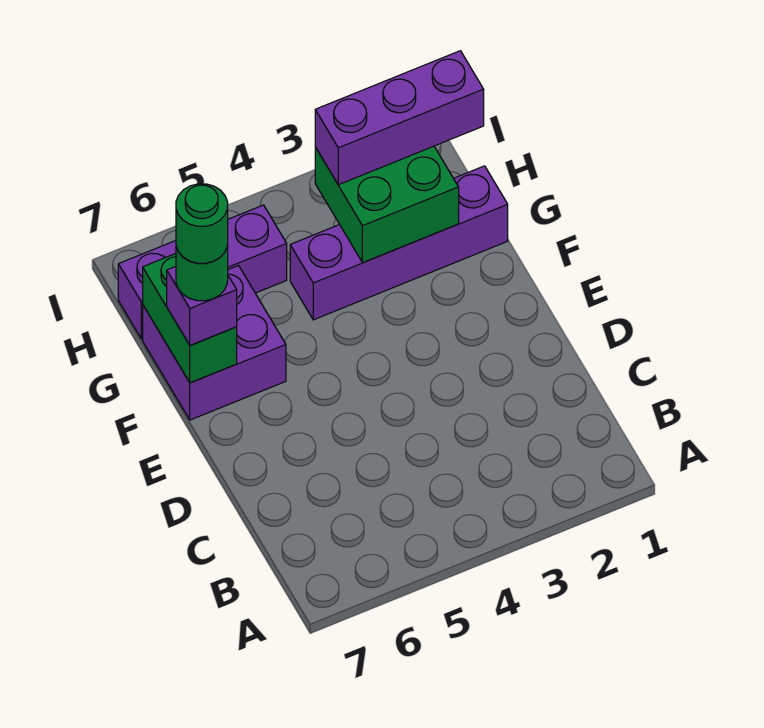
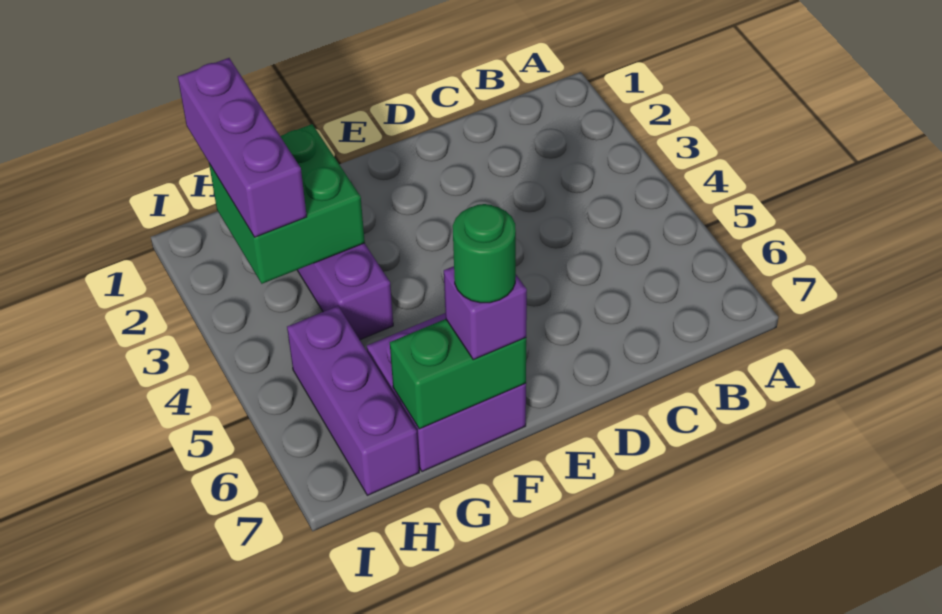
green 1x1 round brick [176,184,228,263] -> none

